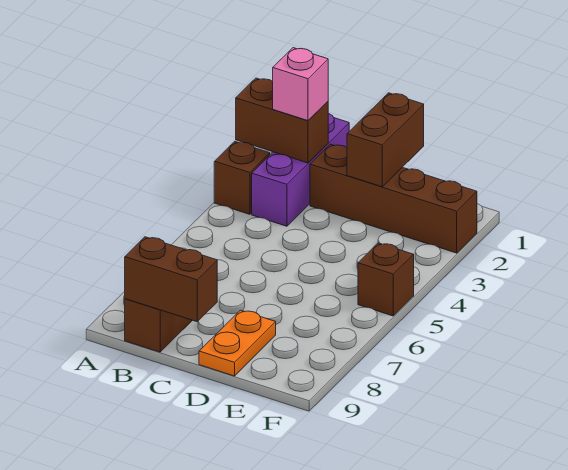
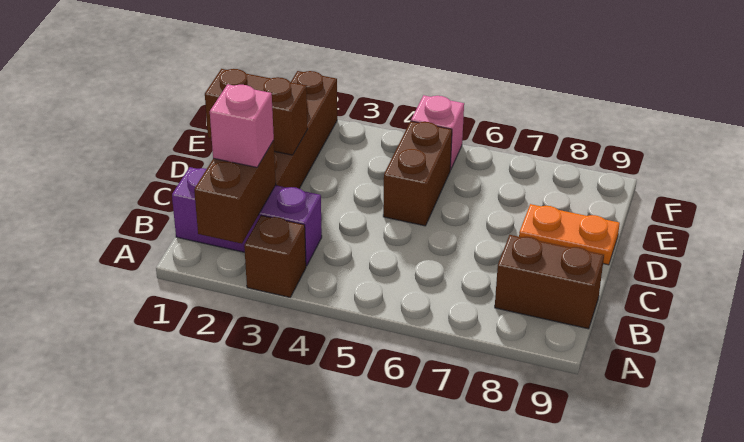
brown 1x2 brick [125,237,217,322] -> brown 1x2 brick moved to [383,121,452,226]
brown 1x1 brick [358,243,414,316] -> pink 1x1 brick [411,95,464,170]

